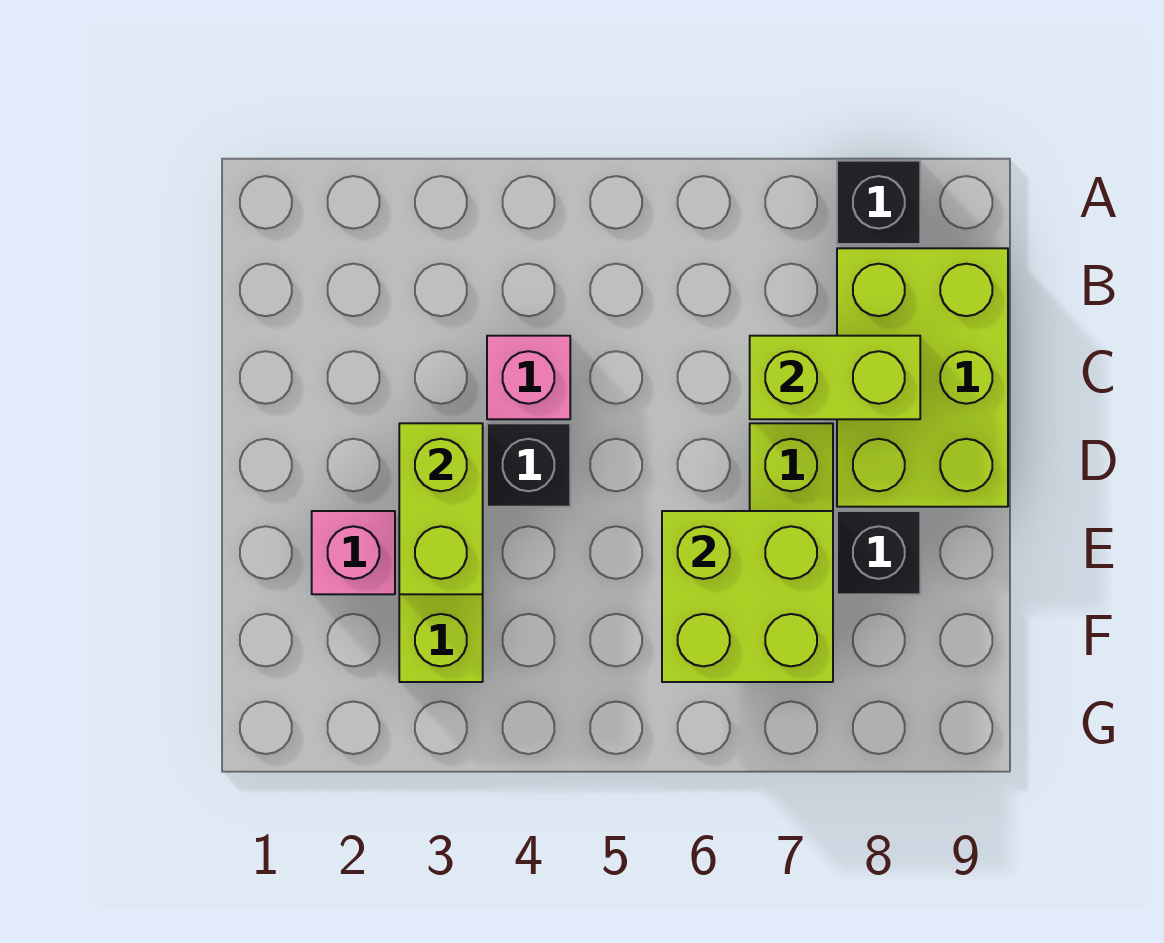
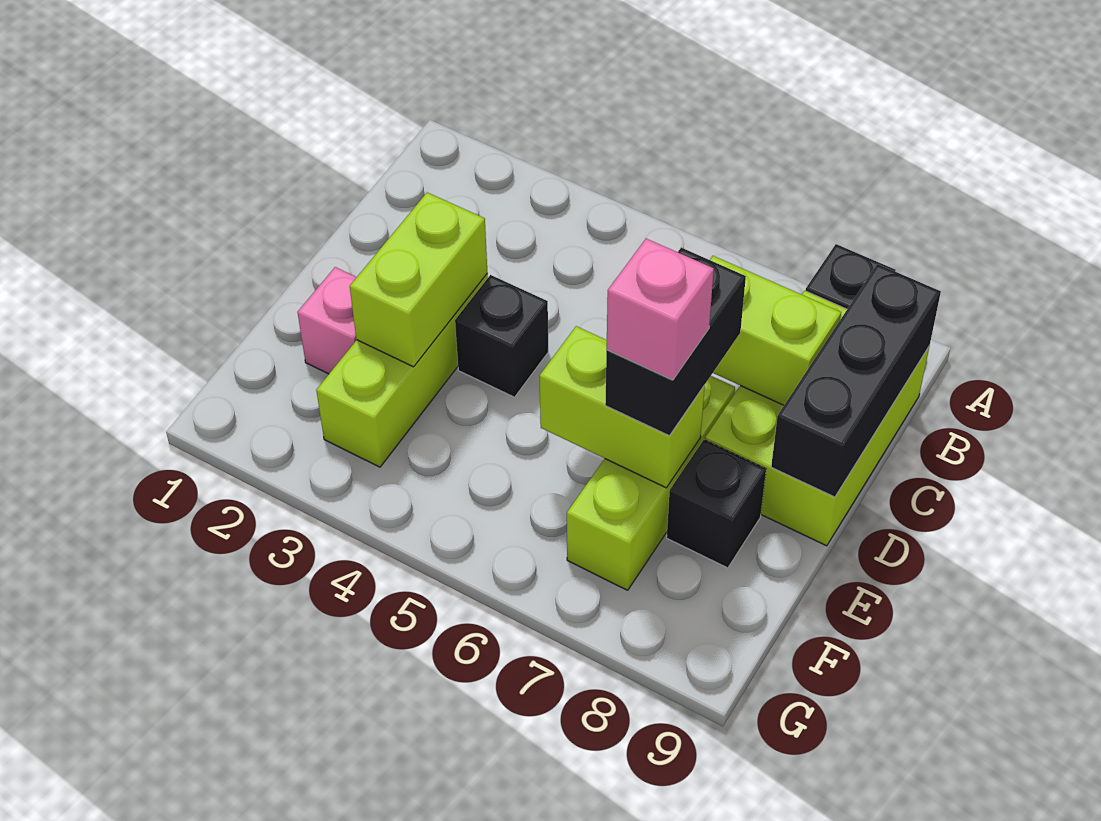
none -> black 1x3 brick [771,264,941,497]
pink 1x1 brick [487,336,570,419] -> pink 1x1 brick moved to [607,239,714,380]
none -> black 1x2 brick [605,248,746,436]
lime 2x2 brick [662,511,833,682] -> lime 1x2 brick [540,326,705,488]

